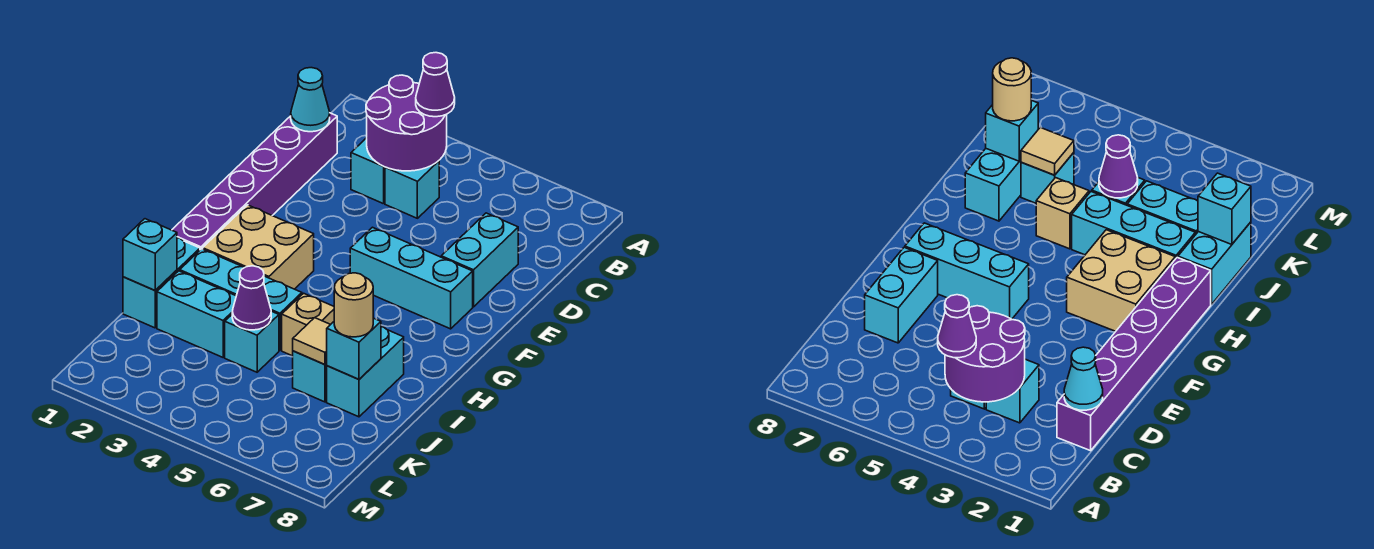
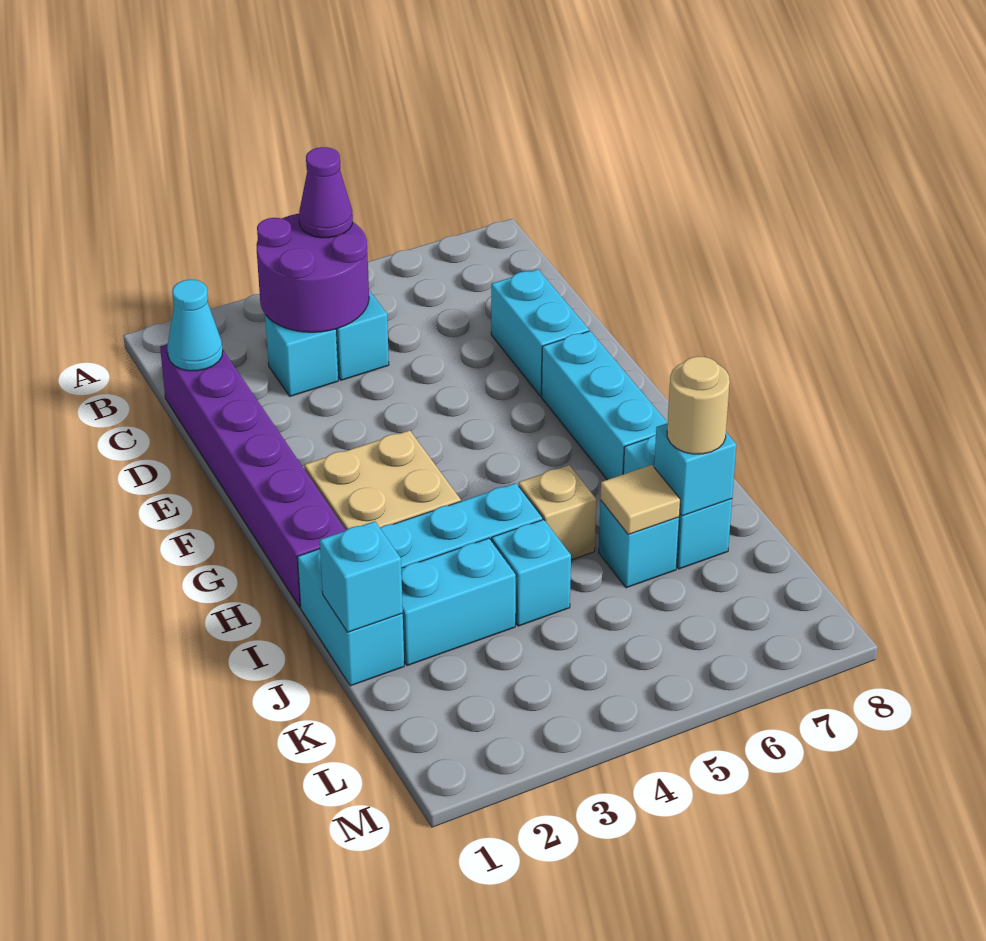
cyan 1x3 brick [350,227,473,329] -> cyan 1x3 brick turned to [542,331,668,480]
purple 1x1 cone [232,266,271,330] -> none

